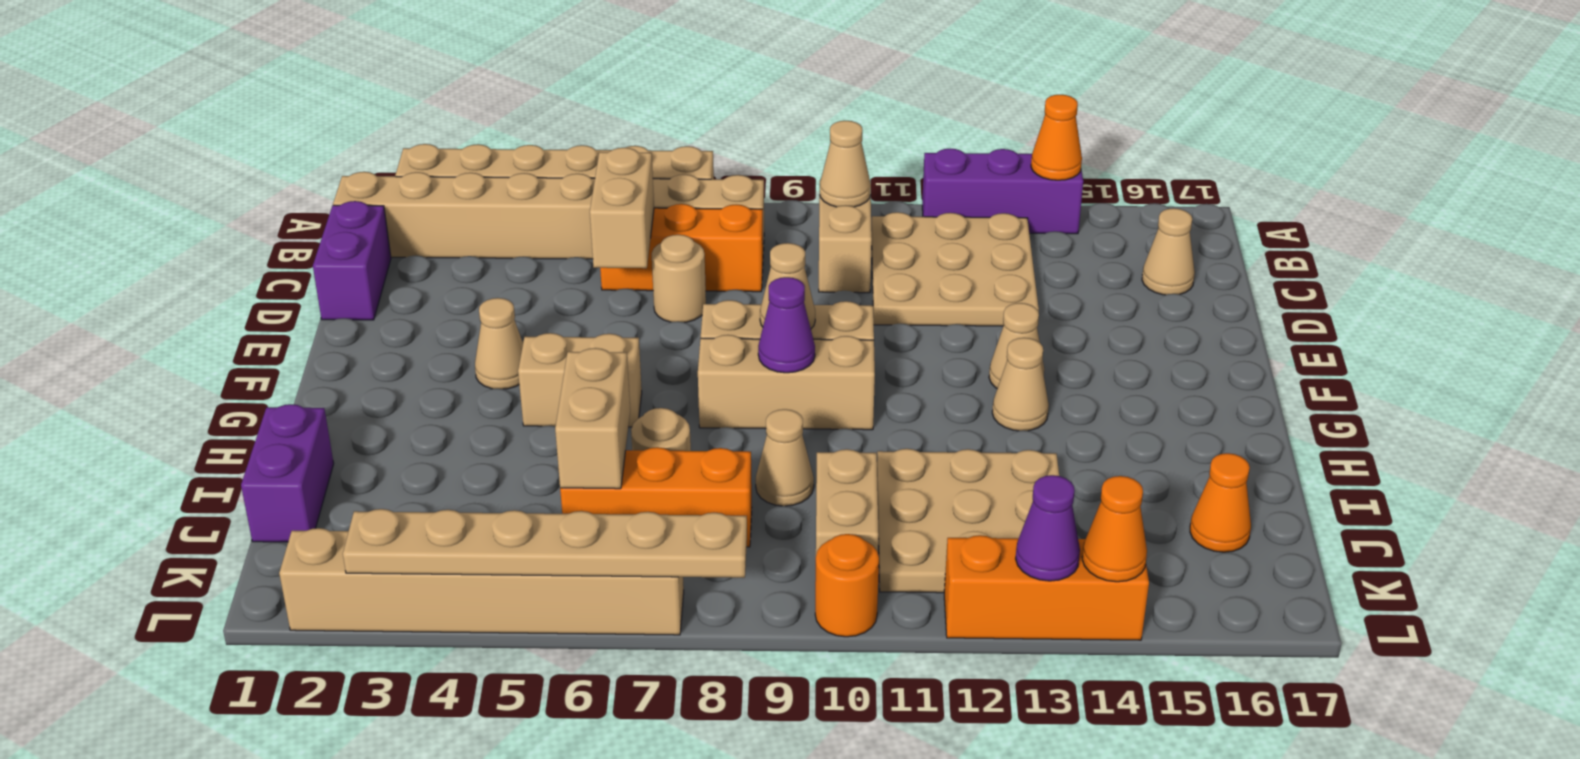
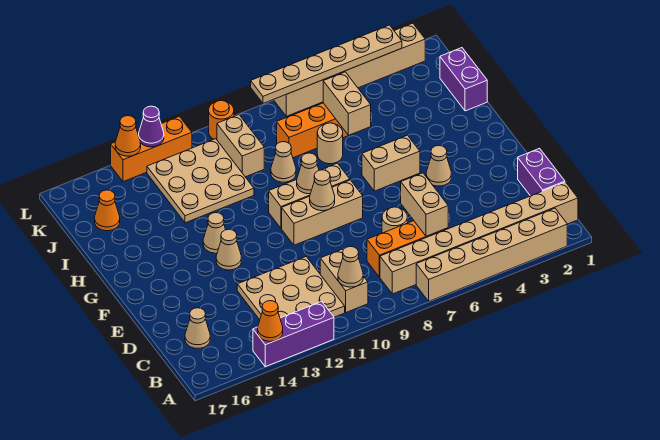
purple 1x1 cone [758,277,815,373] -> tan 1x1 cone [297,153,319,194]

